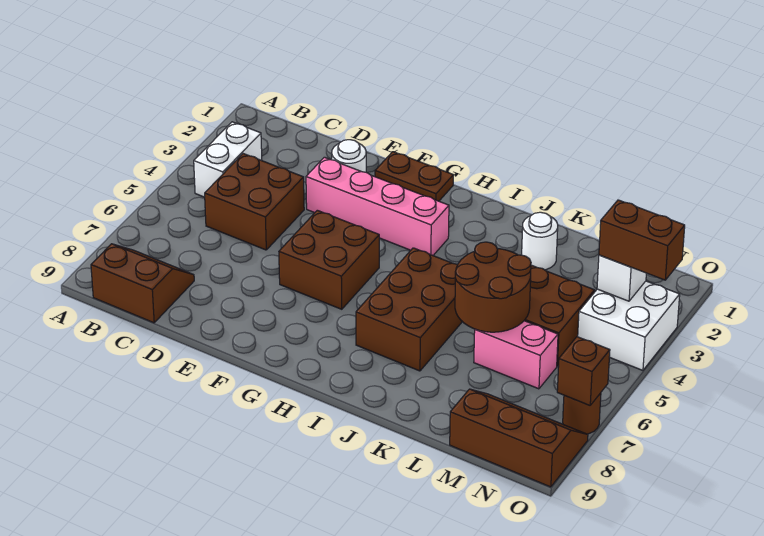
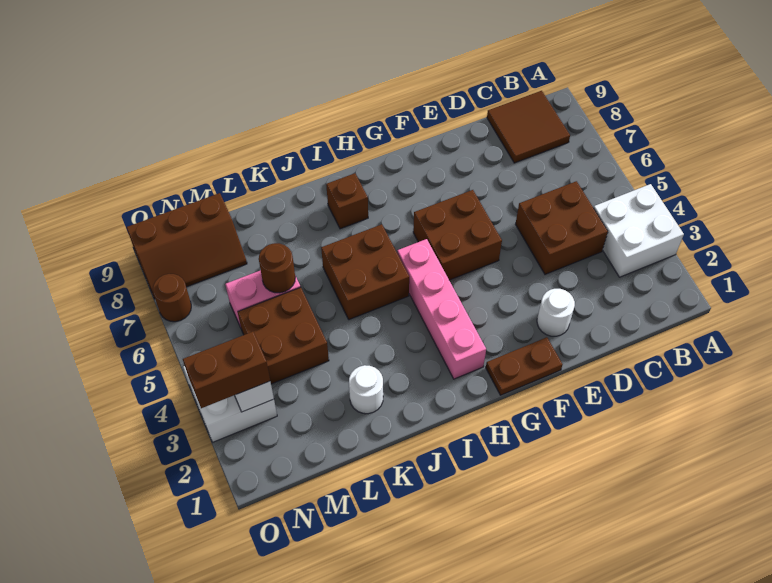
white 1x2 brick [194,122,262,197] -> white 2x2 brick [594,184,684,277]
brown 2x2 slope [91,244,194,323] -> brown 2x2 tile [487,91,570,163]
pink 1x4 brick [306,157,449,255] -> pink 1x4 brick turned to [397,239,486,379]
brown 2x3 brick [356,248,462,371] -> brown 2x2 brick [321,224,409,320]
brown 2x2 round brick [455,242,531,332] -> brown 1x1 round brick [259,243,295,293]
brown 1x1 brick [557,337,610,405] -> brown 1x1 brick moved to [326,173,368,229]

